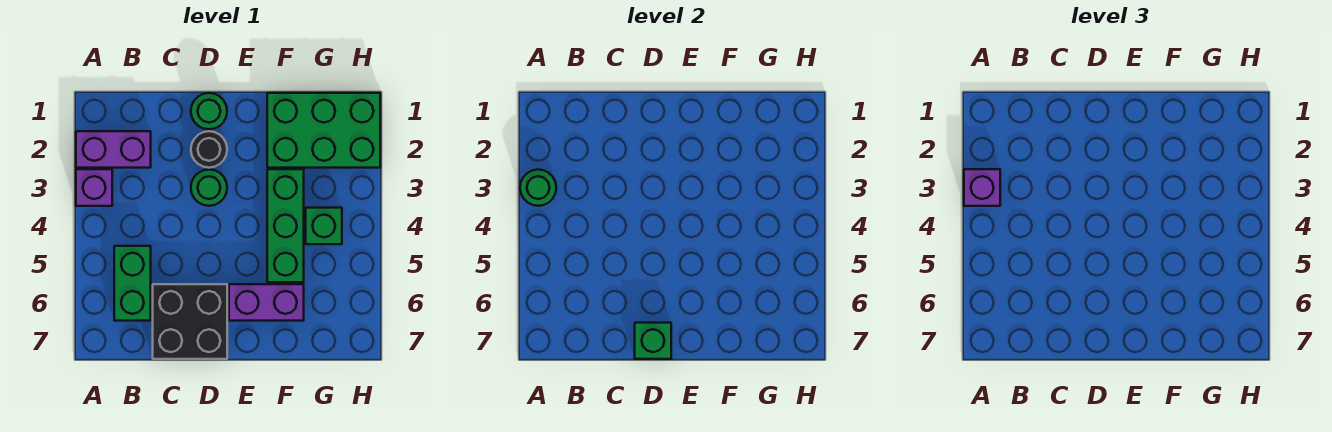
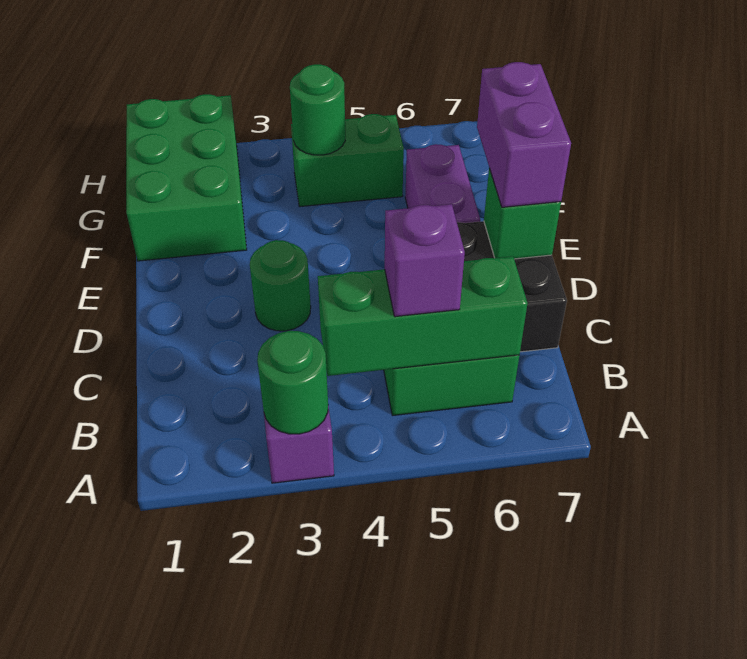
purple 1x2 brick [76,131,151,168] -> purple 1x2 brick moved to [477,62,571,207]
purple 1x1 brick [964,169,1000,206] -> purple 1x1 brick moved to [385,204,465,317]
green 1x1 round brick [191,93,227,129] -> green 1x1 round brick moved to [290,64,345,155]
black 1x1 round brick [191,131,227,168] -> none
green 1x3 brick [267,169,304,282] -> green 1x3 brick moved to [318,256,528,376]
green 1x1 brick [306,208,342,244] -> green 1x2 brick [291,114,404,207]

